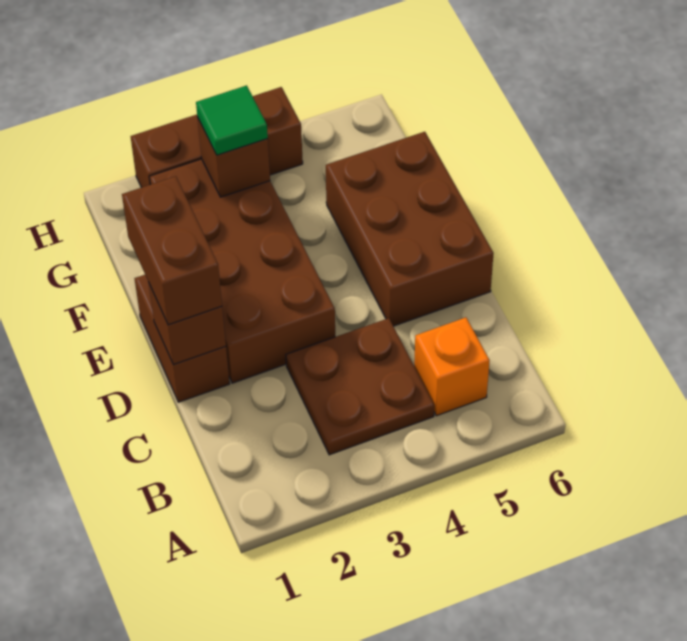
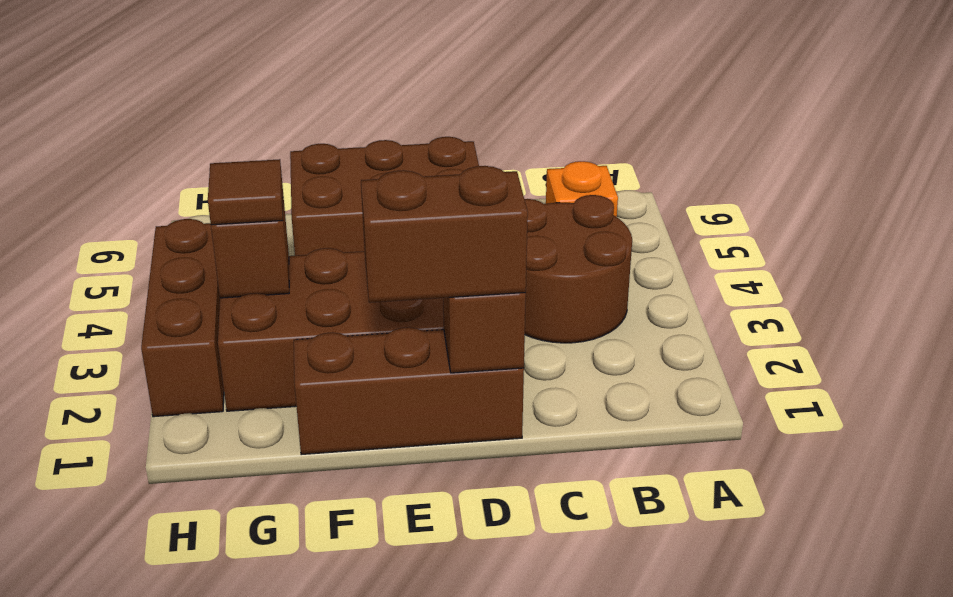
brown 2x2 plate [286,318,434,455] -> brown 2x2 round brick [524,195,632,343]
brown 1x2 brick [134,275,230,402] -> brown 1x3 brick [294,327,524,455]
green 1x1 tile [196,85,268,155] -> brown 1x1 tile [208,159,283,225]

